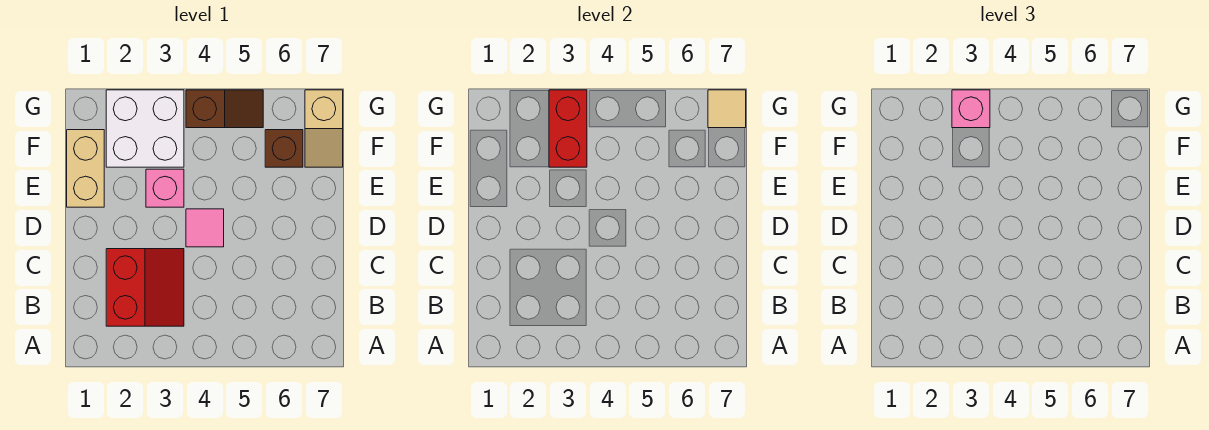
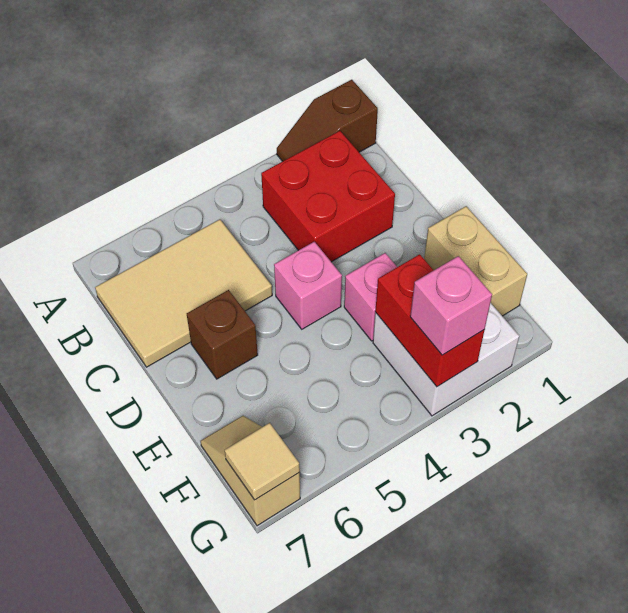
red 2x2 slope [106,249,184,326] -> red 2x2 brick [261,131,395,262]
none -> tan 2x3 tile [95,219,272,367]
pink 1x1 tile [186,209,224,247] -> pink 1x1 brick [274,242,342,329]
brown 1x1 brick [265,130,303,167] -> brown 1x1 brick moved to [187,290,258,379]
brown 1x2 slope [186,90,263,128] -> brown 1x2 slope moved to [277,80,378,161]

